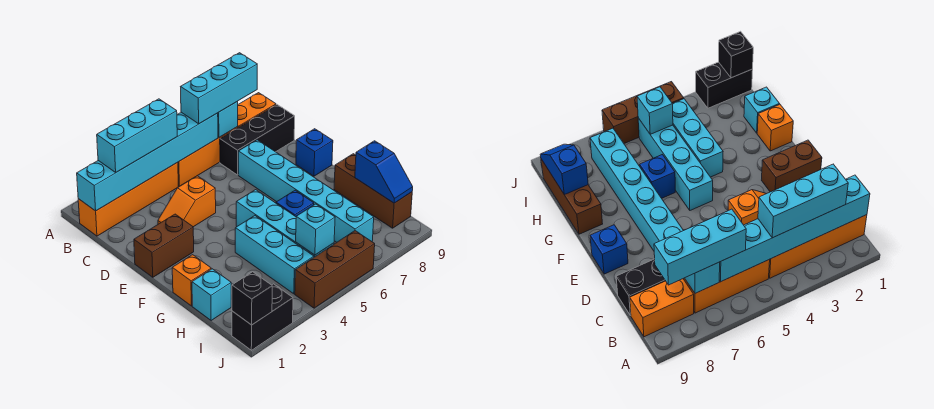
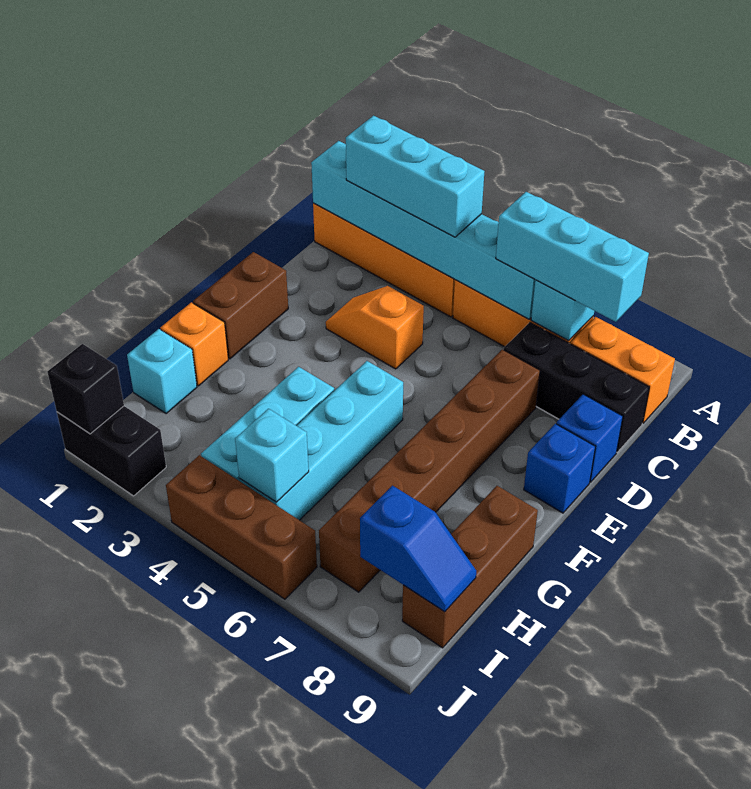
cyan 1x6 brick [238,140,374,242] -> brown 1x6 brick [319,349,540,592]
brown 1x2 brick [134,214,194,277] -> brown 1x2 brick turned to [193,252,288,359]
blue 1x1 brick [276,190,314,217] -> blue 1x1 brick moved to [556,394,623,482]
blue 1x2 slope [355,141,413,203] -> blue 1x2 slope turned to [360,486,476,612]

